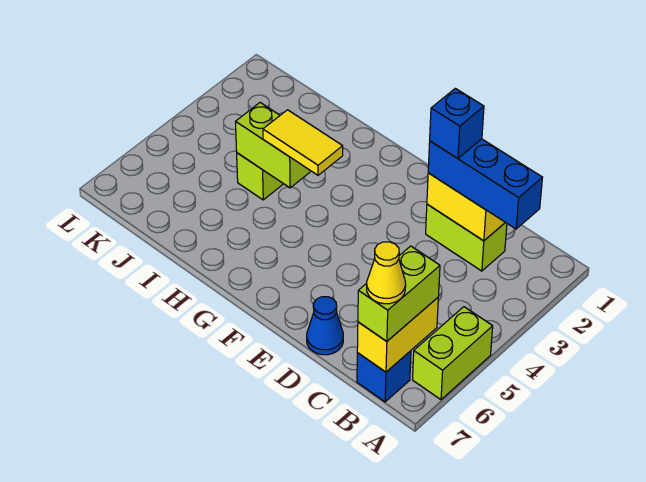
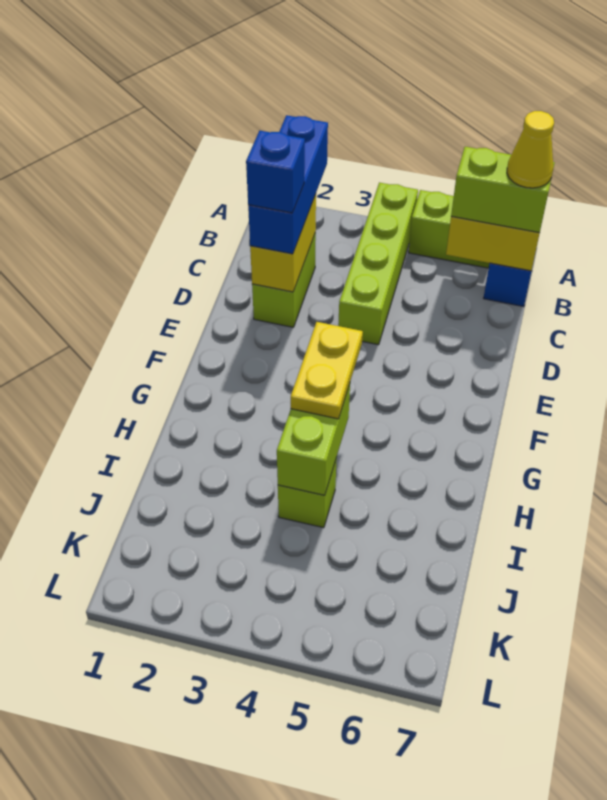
none -> lime 1x4 brick [338,183,418,345]
blue 1x1 cone [307,297,343,355] -> none
yellow 1x2 tile [263,110,343,175] -> yellow 1x2 plate [291,322,363,419]

